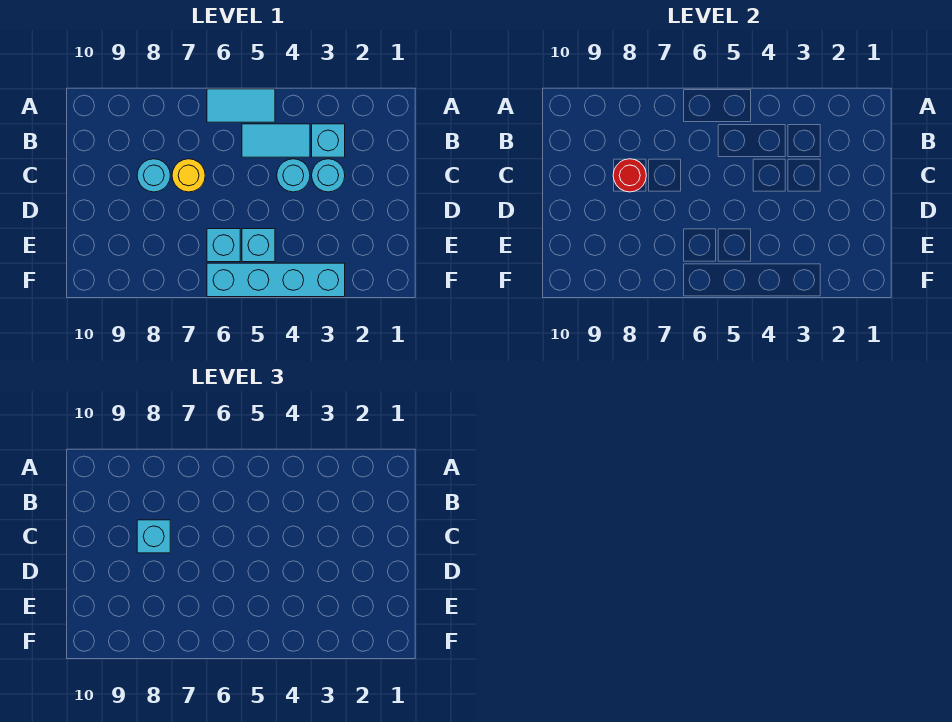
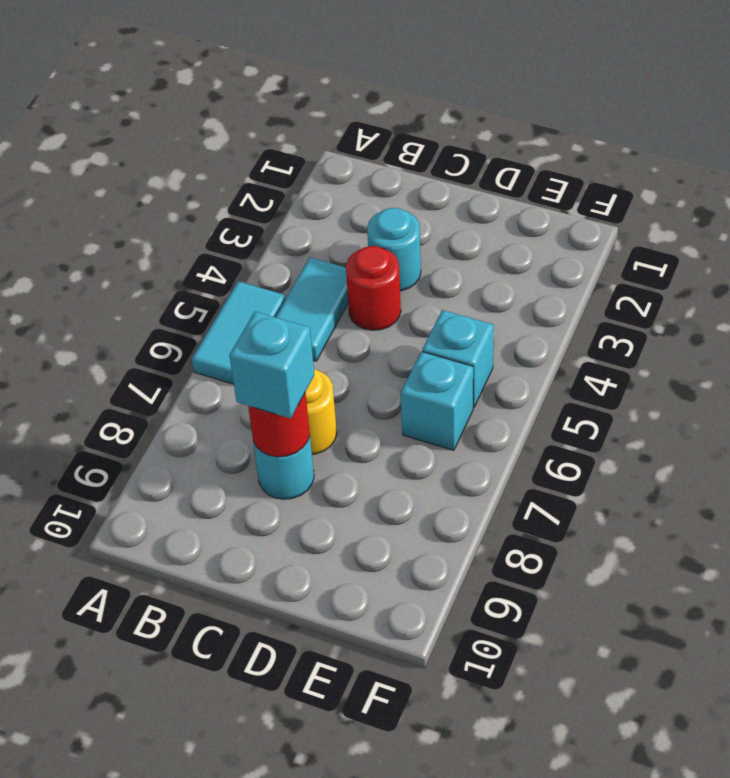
cyan 1x1 brick [312,124,345,157] -> none
cyan 1x1 round brick [277,159,310,192] -> red 1x1 round brick [346,246,401,330]
cyan 1x4 brick [207,263,345,297] -> none

